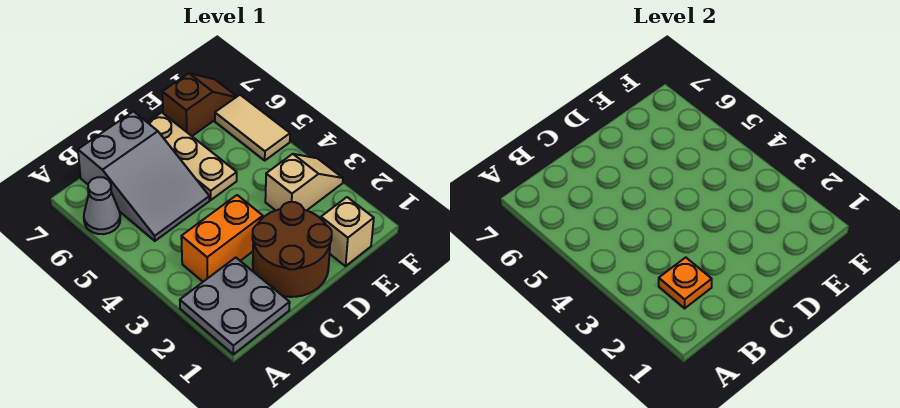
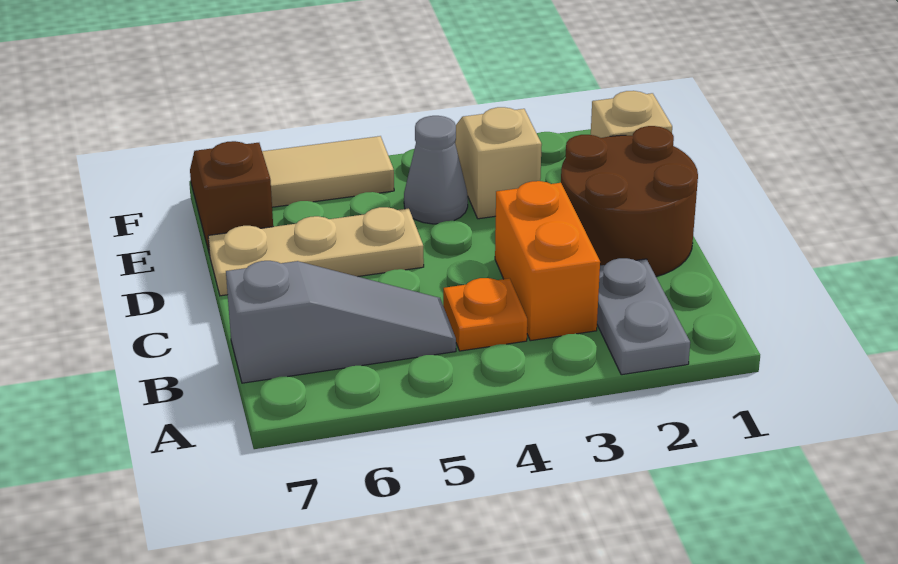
grey 2x2 plate [180,257,290,354] -> grey 1x2 plate [597,258,690,375]
grey 1x1 cone [84,177,120,234] -> grey 1x1 cone moved to [404,116,468,224]
orange 1x1 plate [659,257,712,308] -> orange 1x1 plate moved to [443,278,527,351]
grey 2x3 slope [78,111,209,241] -> grey 1x3 slope [226,261,456,383]

